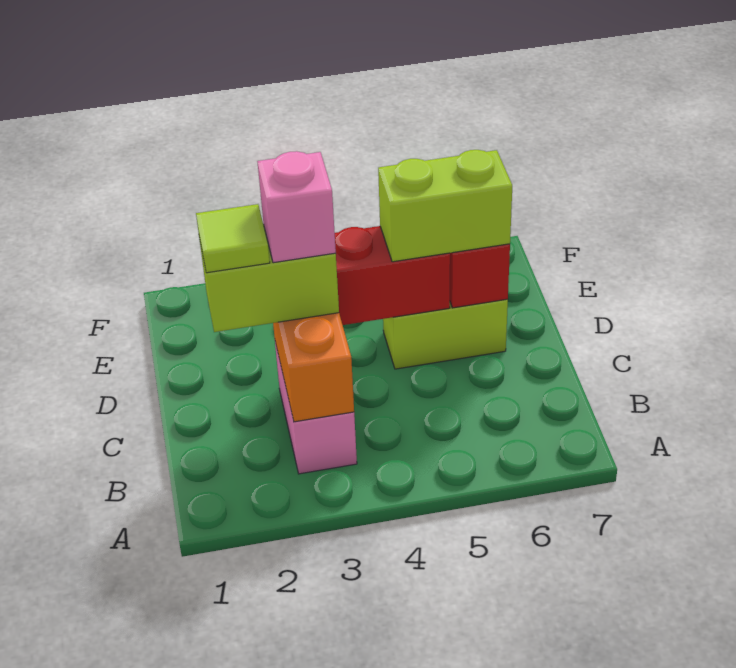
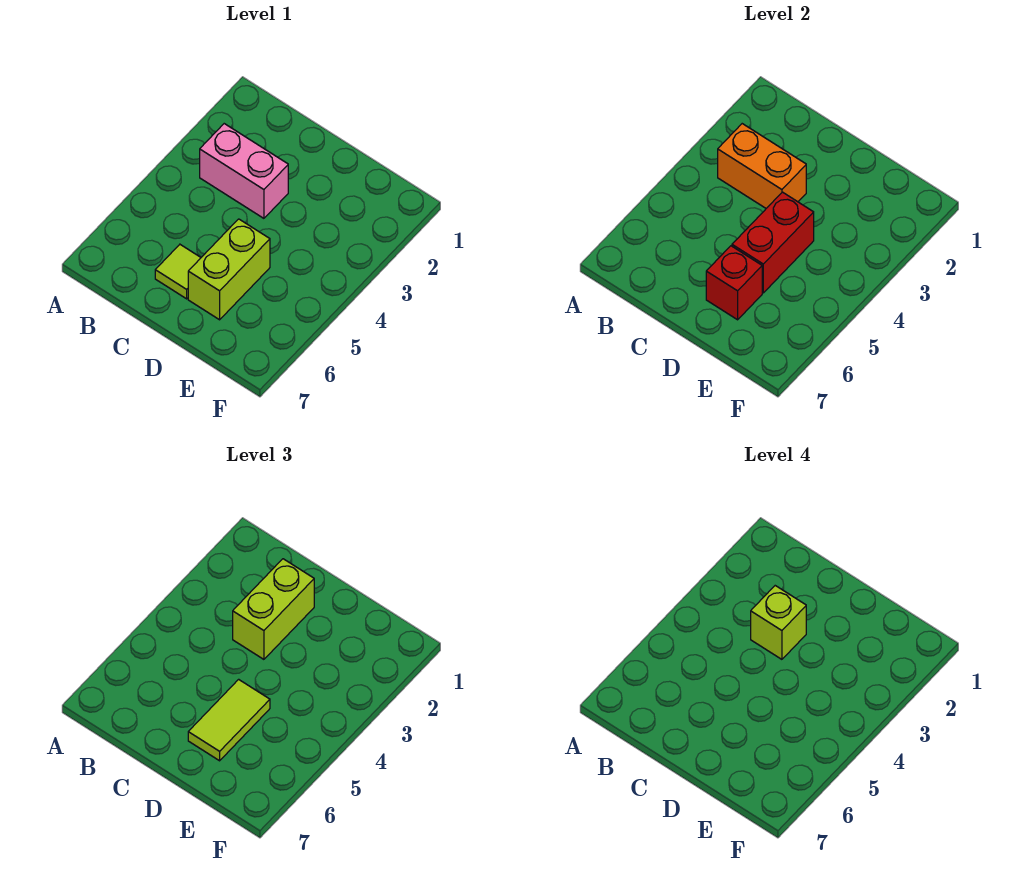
lime 1x1 tile [196,204,270,273] -> lime 1x1 tile moved to [155,245,201,299]
pink 1x1 brick [257,151,336,263] -> lime 1x1 brick [751,586,806,659]
lime 1x2 brick [378,150,512,262] -> lime 1x2 tile [188,679,270,761]

